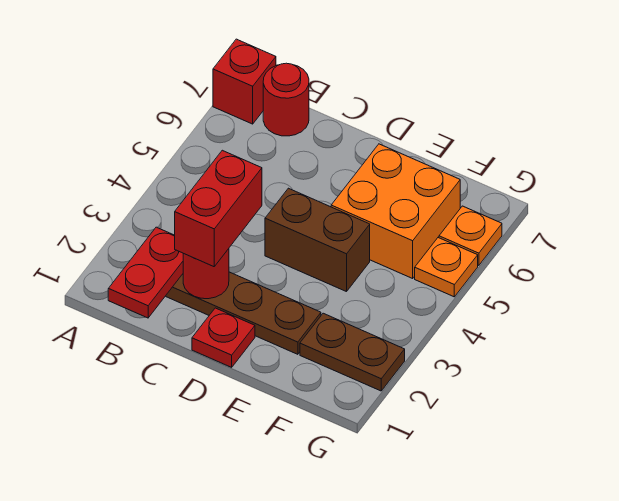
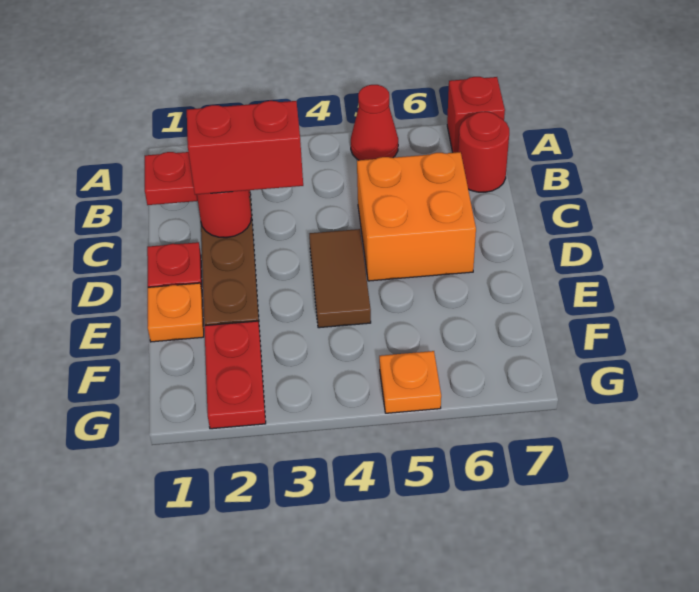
none -> red 1x1 cone [351,85,398,160]
brown 1x2 brick [265,188,370,292] -> brown 1x2 tile [309,229,371,328]
orange 2x2 brick [331,144,460,278] -> orange 2x2 brick moved to [357,152,476,281]
brown 1x2 plate [300,313,405,391] -> red 1x2 plate [204,321,266,429]
orange 1x1 plate [439,206,502,265] -> orange 1x1 plate moved to [148,283,204,342]

